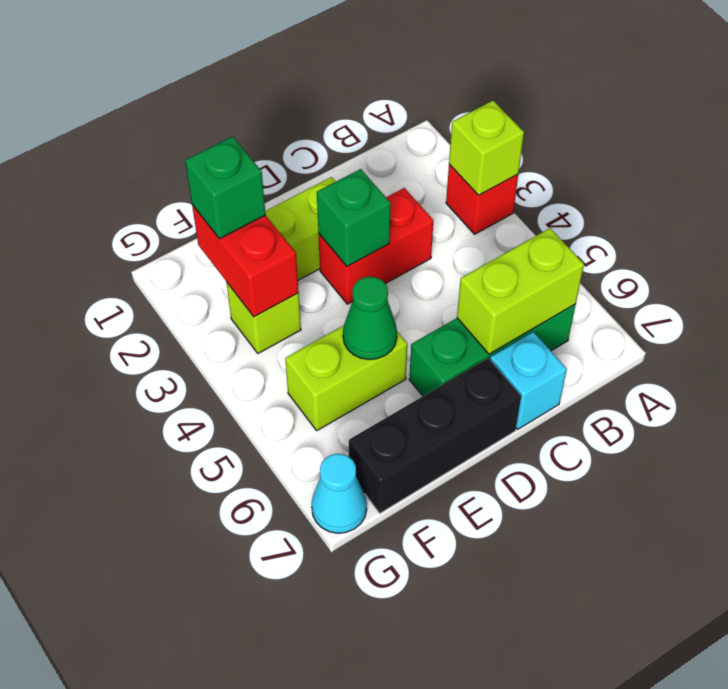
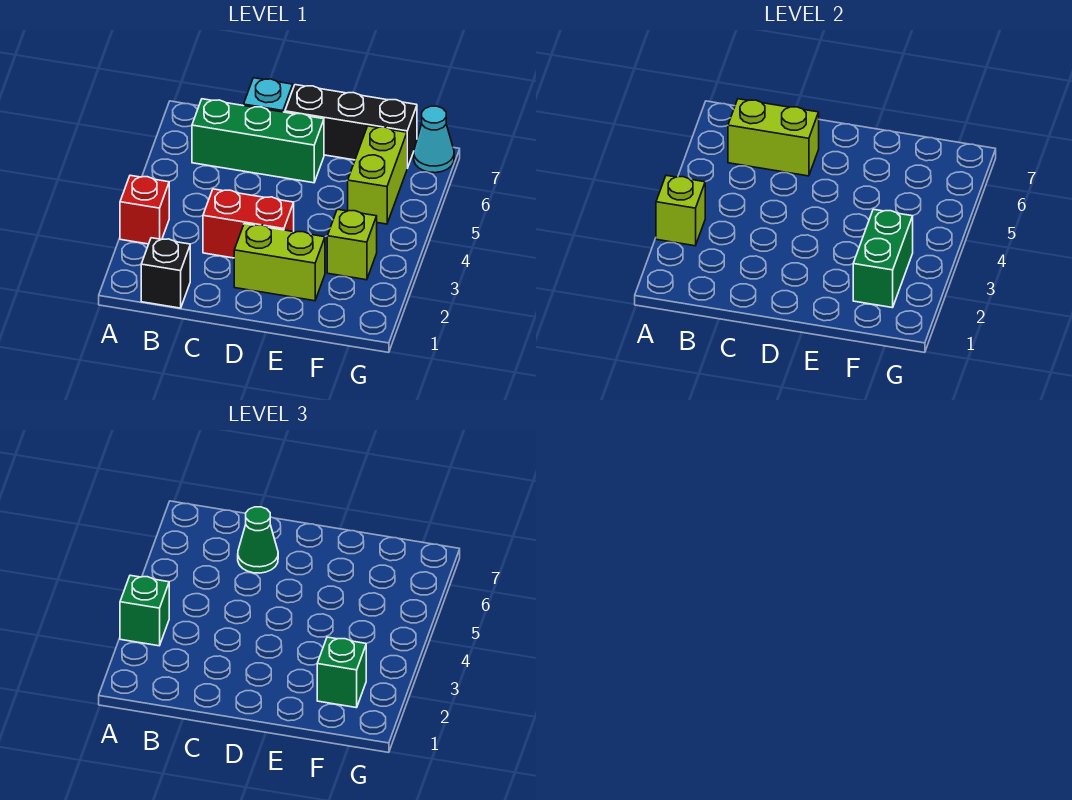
none -> black 1x1 brick [141,238,190,308]
green 1x1 brick [317,169,391,266] -> green 1x1 brick moved to [120,575,169,646]
lime 1x2 brick [285,326,407,430] -> lime 1x2 brick turned to [348,126,407,224]
green 1x1 cone [343,277,397,359] -> green 1x1 cone moved to [238,507,278,573]
red 1x2 brick [192,205,299,317] -> green 1x2 brick [853,209,913,308]

